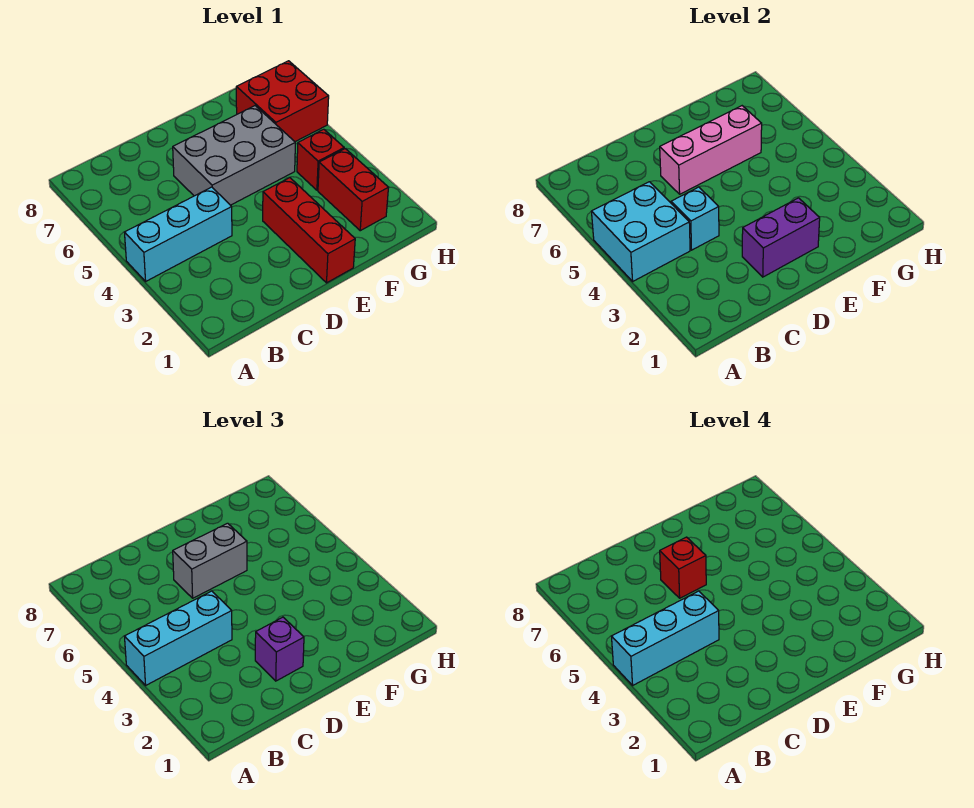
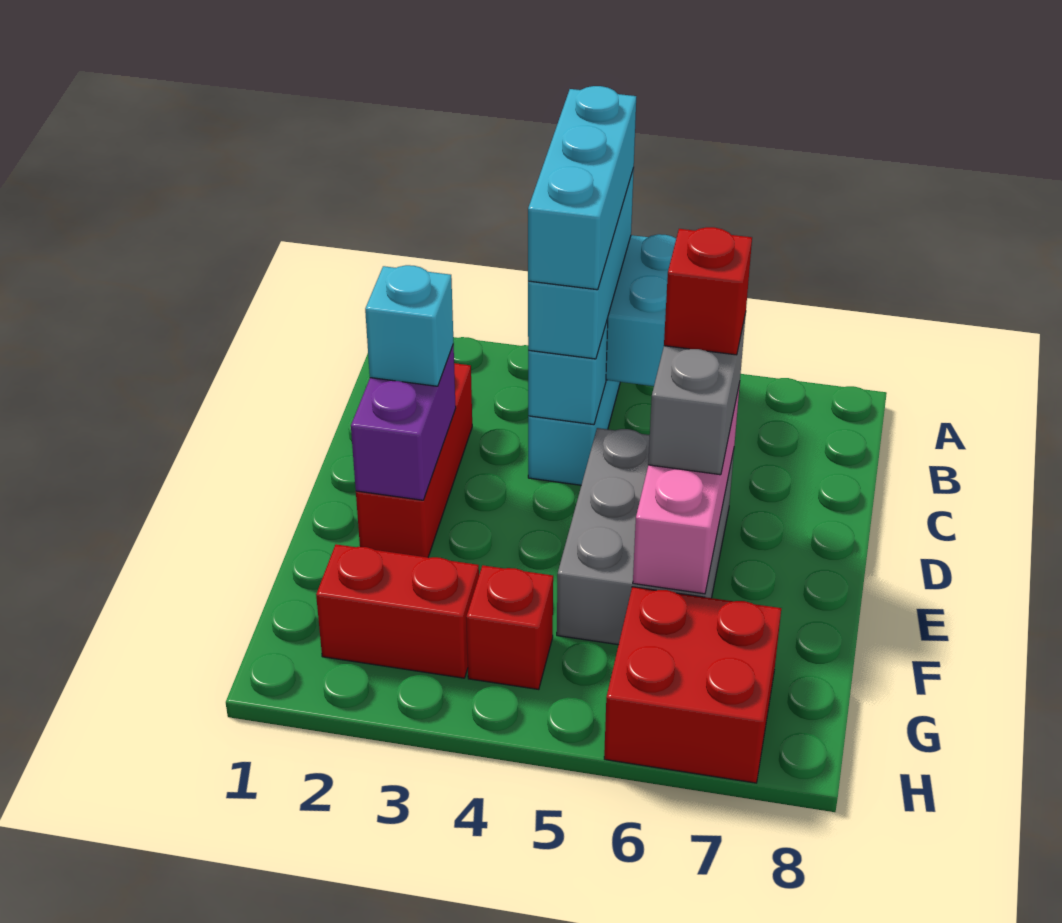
purple 1x1 brick [255,617,304,681] -> cyan 1x1 brick [365,265,454,386]
red 1x3 brick [263,178,355,283] -> red 1x3 brick turned to [356,363,472,557]

